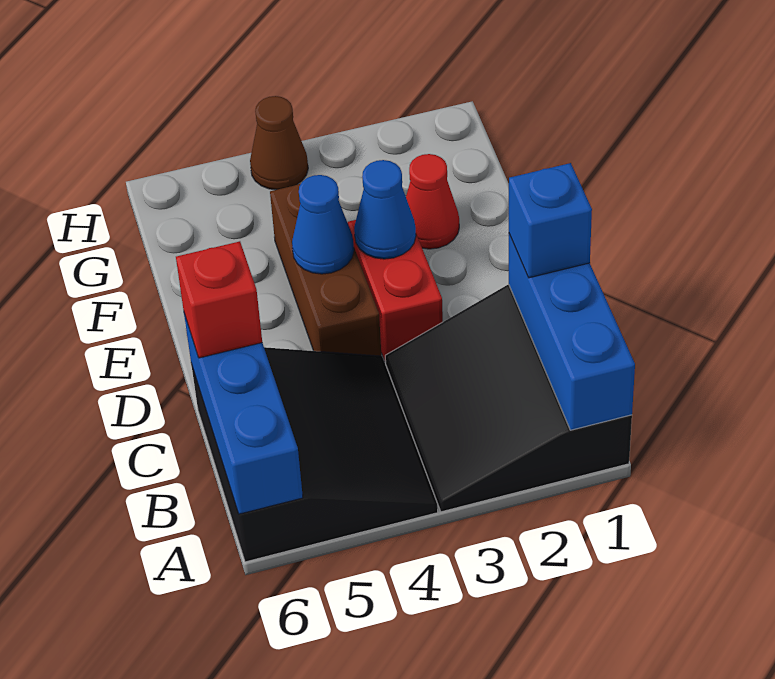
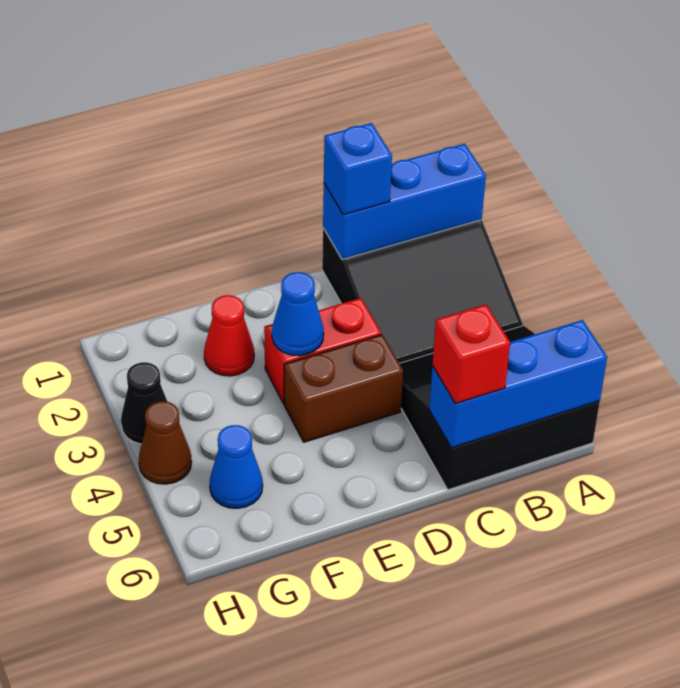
brown 1x3 brick [270,183,381,356] -> brown 1x2 brick [284,335,403,442]
blue 1x1 cone [292,175,354,274] -> blue 1x1 cone moved to [210,425,263,508]
none -> black 1x1 cone [121,362,168,444]

